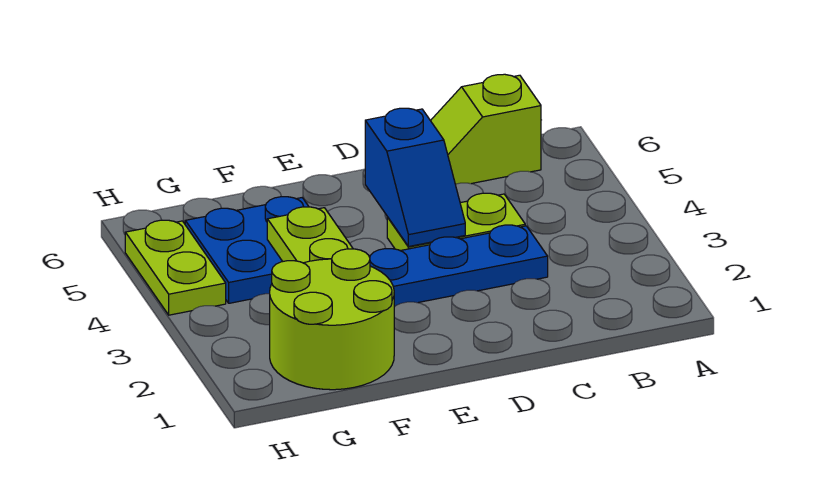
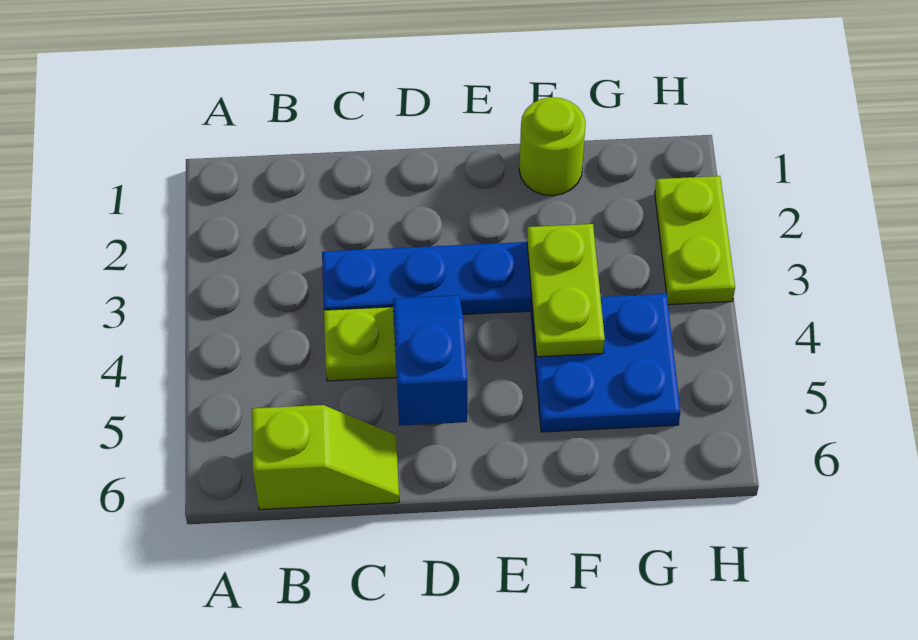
lime 2x2 round brick [270,249,394,390] -> lime 1x1 round brick [519,97,586,196]
lime 1x2 plate [125,220,226,315] -> lime 1x2 plate moved to [655,176,735,305]

